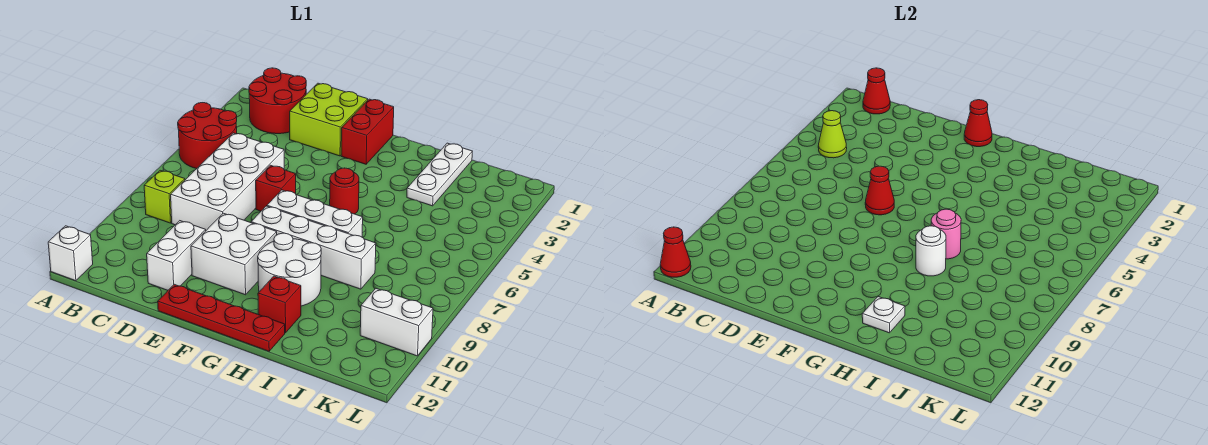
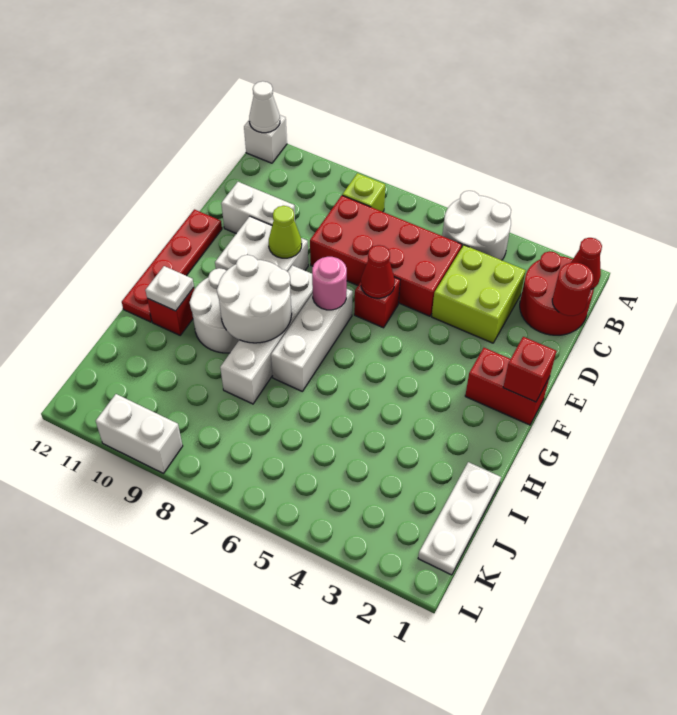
red 2x2 round brick [178,103,237,169] -> white 2x2 round brick [442,191,511,260]
red 1x1 cone [660,227,691,277] -> white 1x1 cone [249,81,280,133]
lime 1x1 cone [818,111,847,158] -> lime 1x1 cone moved to [269,206,302,258]
white 2x4 brick [171,133,284,230] -> red 2x4 brick [310,196,462,316]
lime 2x2 brick [290,83,368,156] -> lime 2x2 brick moved to [432,245,526,343]
red 1x1 cone [964,100,992,147] -> red 1x1 brick [503,337,556,402]
red 1x1 round brick [330,168,359,214] -> red 1x1 round brick moved to [552,263,594,316]
pink 1x1 round brick [931,209,961,259] -> pink 1x1 round brick moved to [312,257,347,310]
white 1x1 round brick [916,226,946,276] -> white 2x2 round brick [217,255,292,343]
white 1x3 plate [407,143,473,206] -> white 1x3 plate turned to [418,462,501,575]
white 1x2 brick [360,289,433,356] -> white 1x2 brick turned to [96,394,183,473]

